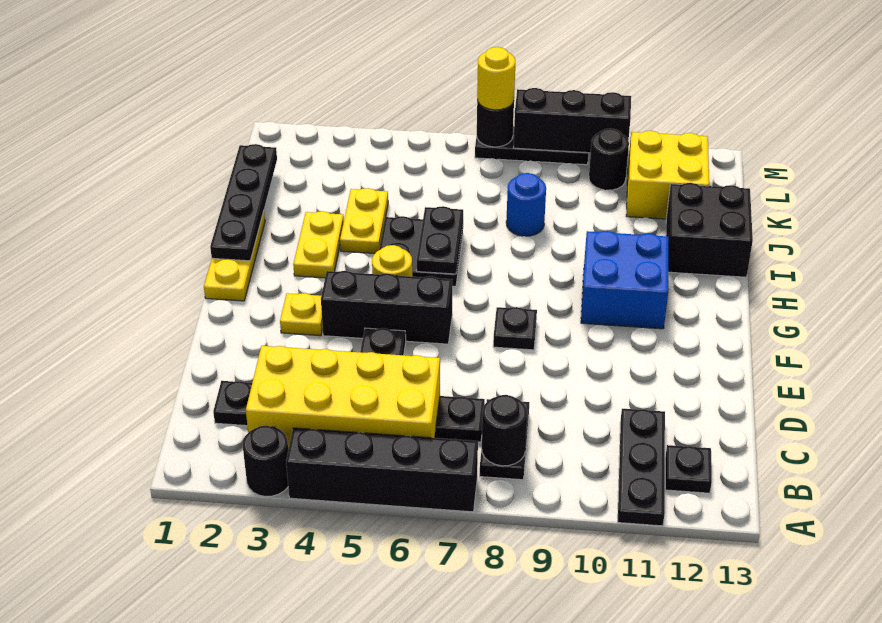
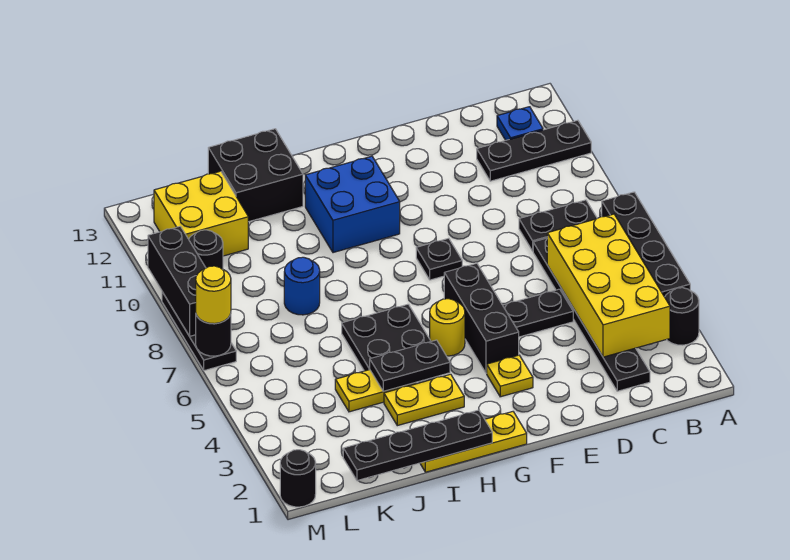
black 1x1 round brick [482,395,527,466] -> black 1x1 round brick moved to [280,450,316,507]
black 1x1 plate [665,445,712,493] -> blue 1x1 plate [497,107,543,140]
black 1x2 plate [417,206,463,274] -> black 1x2 plate moved to [370,340,450,391]

